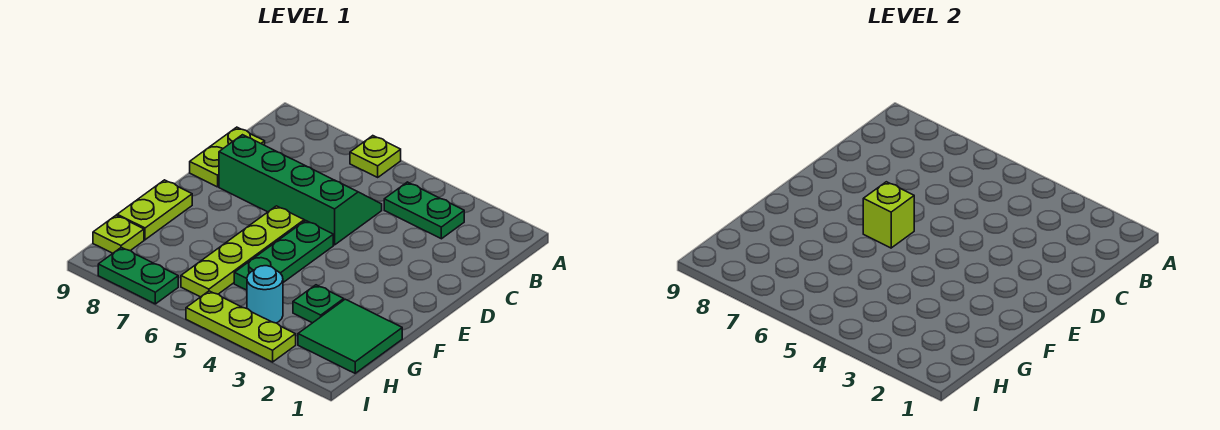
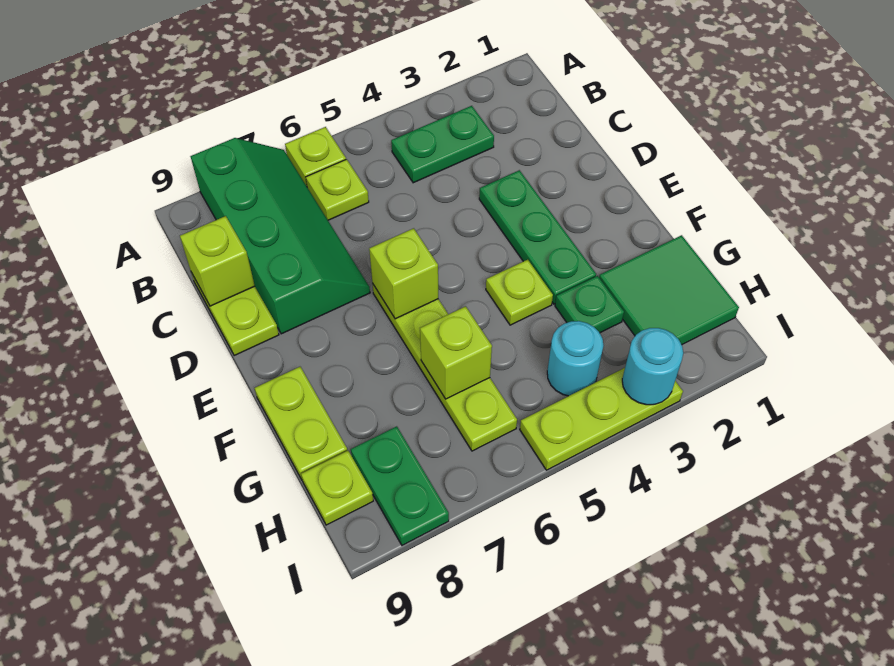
none -> lime 1x1 plate [306,159,369,220]
green 2x4 slope [219,135,382,245] -> green 2x4 slope turned to [190,138,370,334]
none -> lime 1x1 brick [180,216,255,306]
green 1x3 plate [234,220,333,290] -> green 1x3 plate moved to [479,170,596,304]
none -> lime 1x1 plate [486,260,553,325]
none -> lime 1x1 brick [420,306,492,399]
none -> cyan 1x1 round brick [622,328,683,405]
green 1x2 plate [98,247,178,304] -> green 1x2 plate turned to [351,426,449,545]

